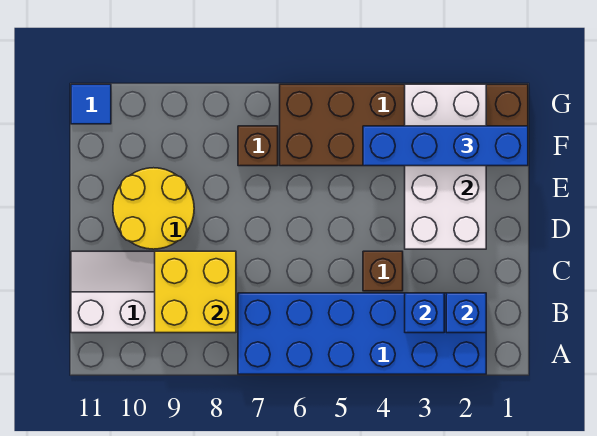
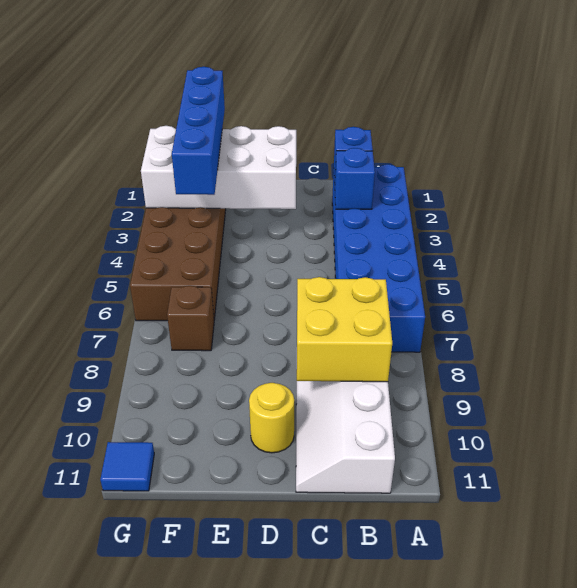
brown 1x1 brick [363,251,403,291] -> none
yellow 2x2 round brick [113,168,194,249] -> yellow 1x1 round brick [249,383,294,453]

